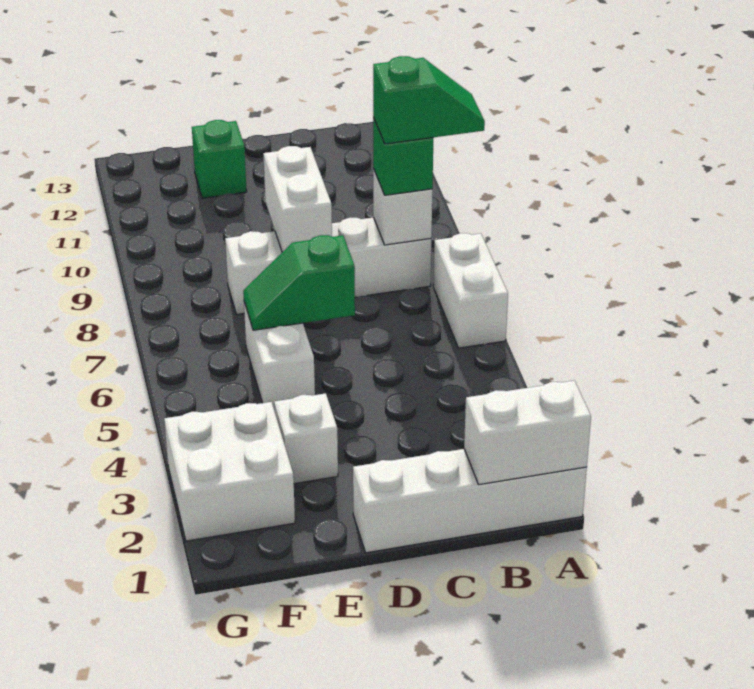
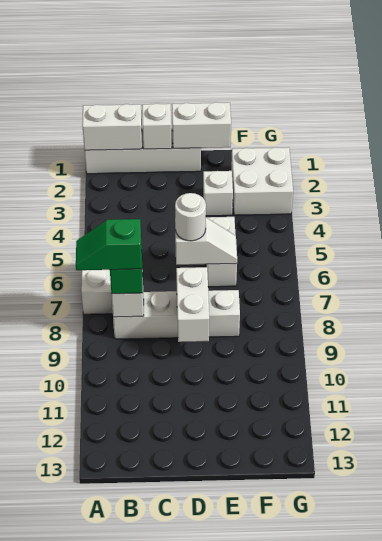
none -> white 1x1 brick [142,103,172,149]
none -> white 1x2 brick [172,102,231,149]
green 1x2 slope [243,235,355,330] -> white 1x2 slope [175,218,237,265]
none -> white 1x1 round brick [175,193,206,241]
green 1x1 brick [192,120,247,198] -> none

